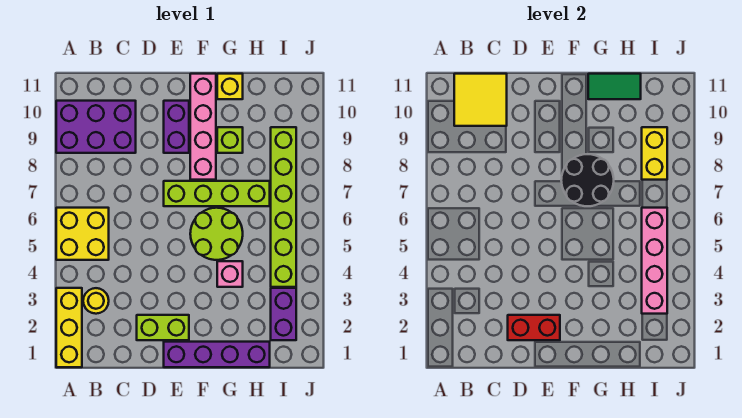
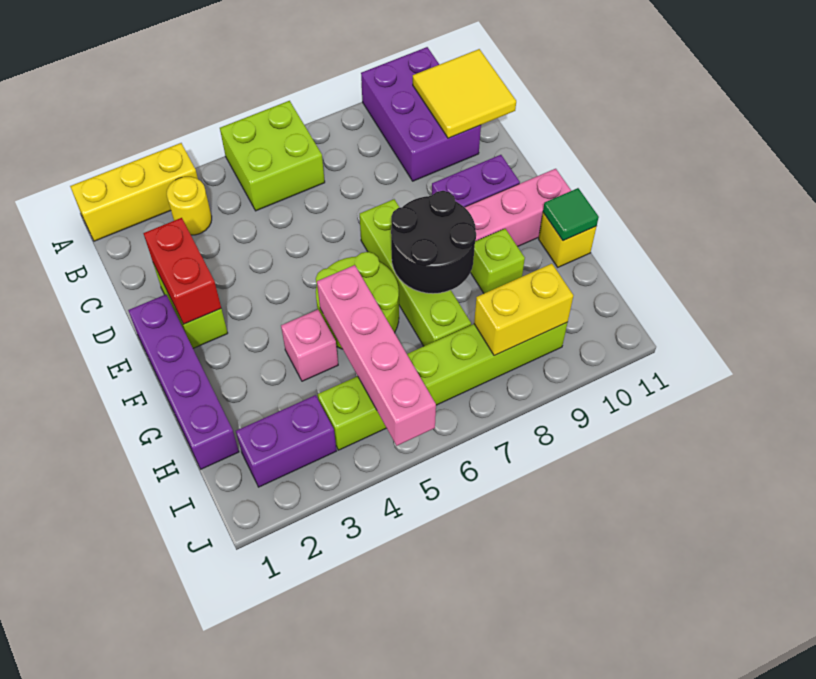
yellow 2x2 brick [56,208,109,260] -> lime 2x2 brick [220,101,325,211]
green 1x2 tile [588,74,641,99] -> green 1x1 tile [543,188,599,241]
pink 1x4 brick [642,208,667,314] -> pink 1x4 brick turned to [317,265,436,446]

